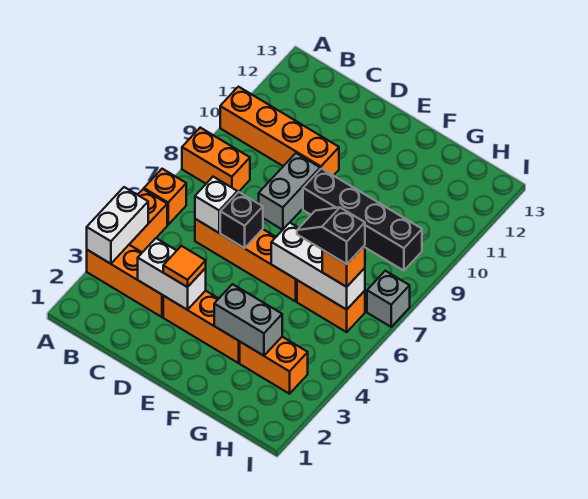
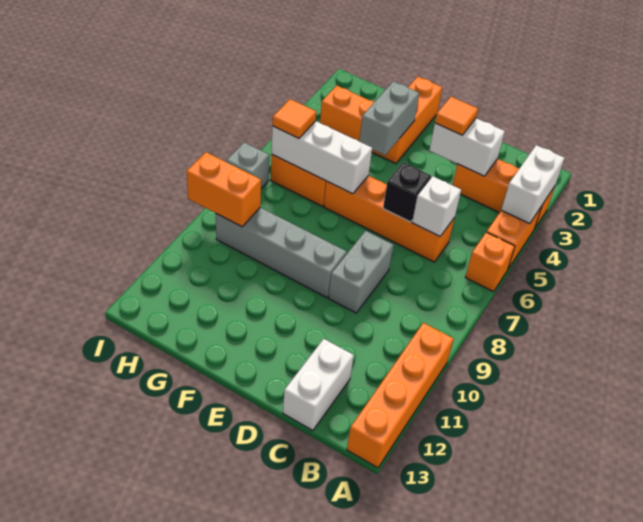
orange 1x2 brick [182,128,250,193] -> orange 1x2 brick moved to [187,152,261,227]
orange 1x4 brick [220,87,339,176] -> orange 1x4 brick turned to [347,323,454,468]
none -> white 1x2 brick [283,339,354,430]
orange 1x3 brick [163,291,240,363] -> orange 1x3 brick turned to [372,77,442,164]
black 1x4 brick [303,168,422,271] -> grey 1x4 brick [216,207,347,298]
grey 1x2 brick [214,284,282,356] -> grey 1x2 brick turned to [359,81,419,155]
black 1x2 slope [297,207,365,264] -> none
orange 1x1 brick [322,245,365,287] -> orange 1x1 tile [273,99,316,138]

